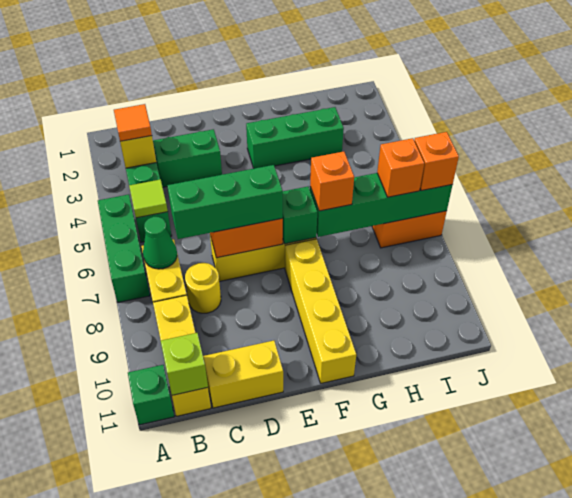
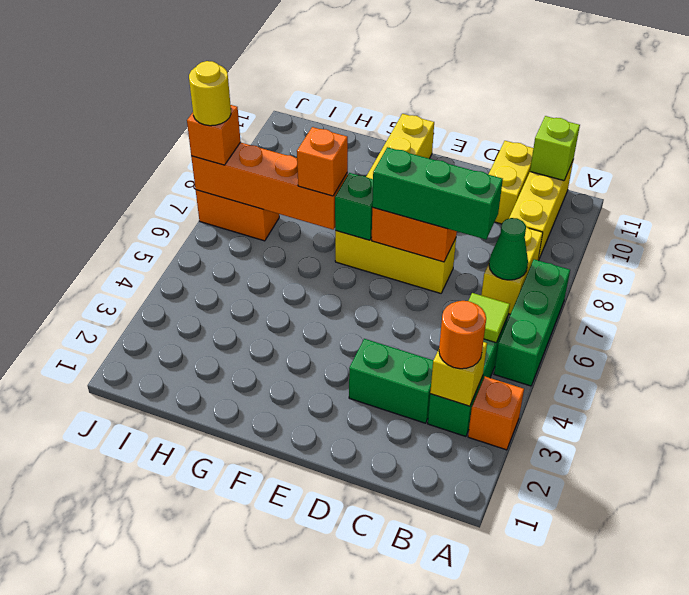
green 1x1 brick [128,365,174,425] -> none
orange 1x1 tile [114,104,152,141] -> orange 1x1 round brick [439,301,486,369]
yellow 1x1 round brick [185,263,221,313] -> yellow 1x1 round brick moved to [189,61,231,126]
yellow 1x2 brick [203,341,283,408] -> yellow 1x2 brick turned to [488,141,533,224]
green 1x3 brick [246,107,344,168] -> none
green 1x4 brick [310,173,452,237] -> orange 1x4 brick [191,142,348,230]
orange 1x1 brick [377,138,424,197] -> orange 1x1 brick moved to [468,377,524,450]

